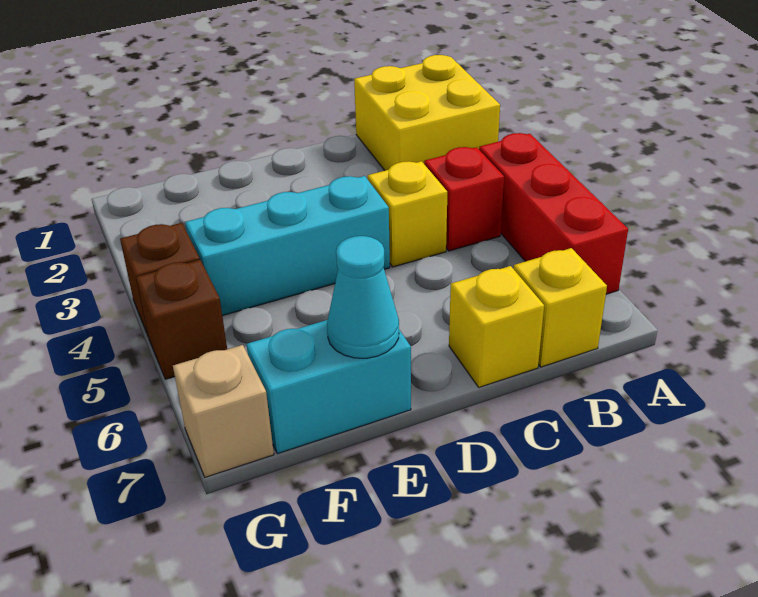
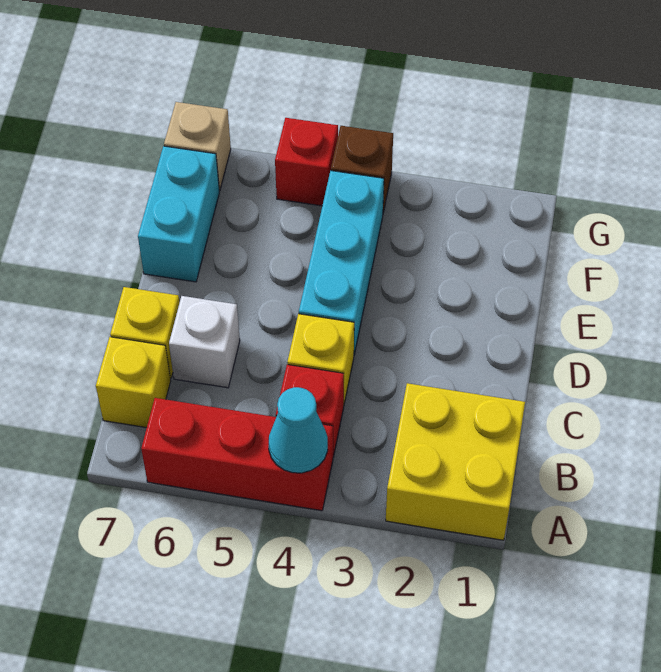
none -> white 1x1 brick [169,296,240,388]
cyan 1x1 cone [327,236,399,358] -> cyan 1x1 cone moved to [269,387,328,473]
brown 1x1 brick [136,260,227,379] -> red 1x1 brick [275,118,338,206]

